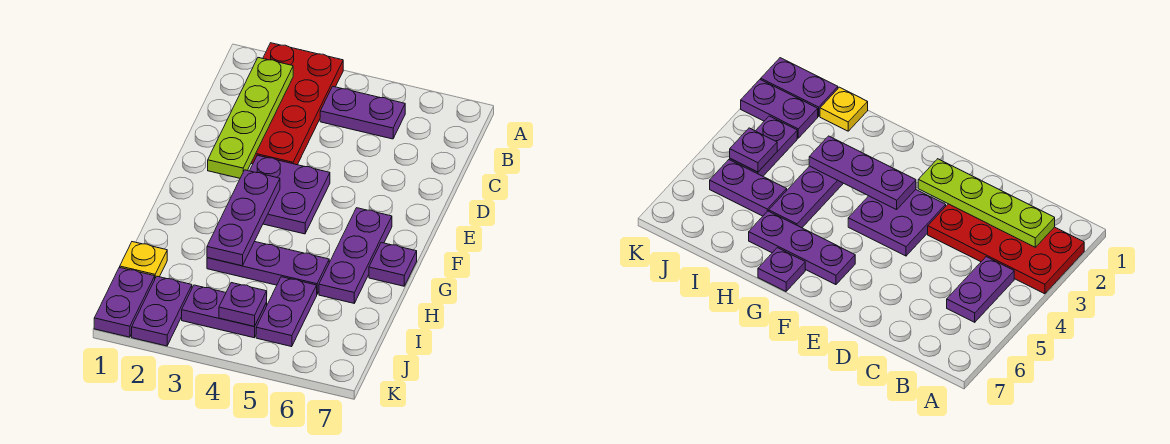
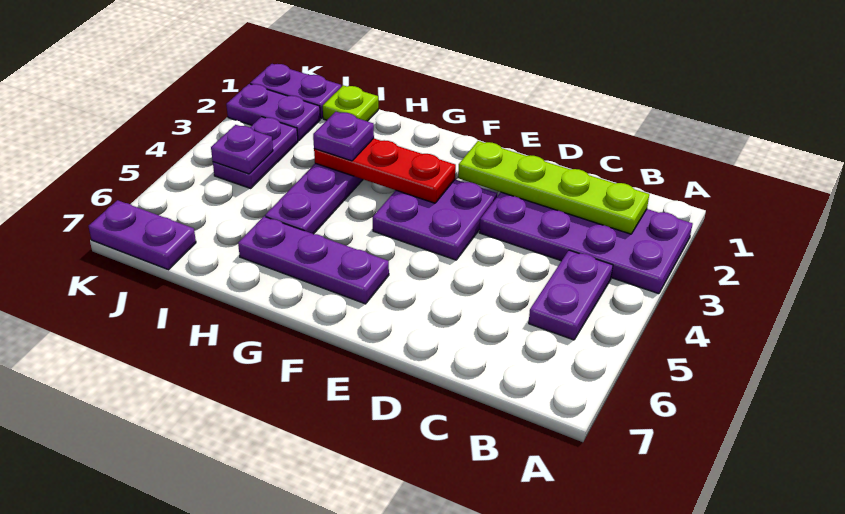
red 2x4 plate [251,43,343,165] -> purple 2x4 plate [479,192,693,294]
purple 1x3 plate [207,170,280,266] -> red 1x3 plate [314,138,456,203]
purple 1x1 plate [369,243,417,286] -> purple 1x1 plate moved to [313,112,374,161]
yellow 1x1 plate [120,242,167,278] -> lime 1x1 plate [323,85,378,121]
purple 1x2 plate [256,277,317,347] -> purple 1x2 plate moved to [89,200,196,270]

